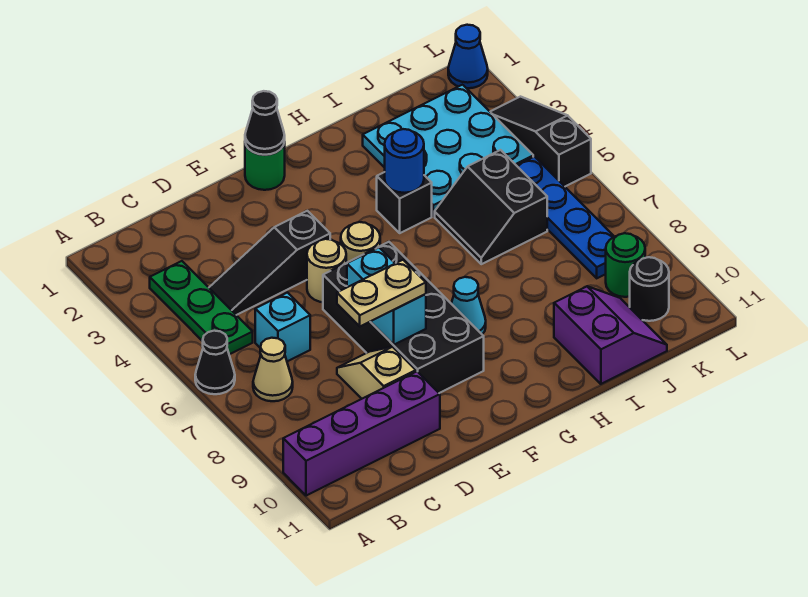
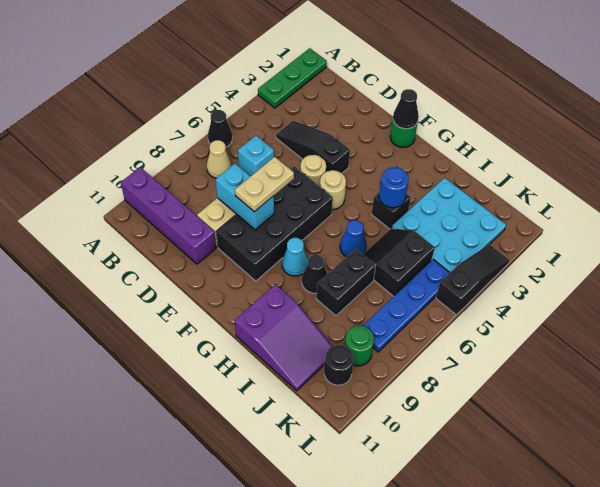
green 1x3 plate [150,261,253,354] -> green 1x3 plate moved to [258,48,327,108]
tan 1x2 plate [337,260,426,326] -> tan 1x2 plate turned to [235,157,294,212]
cyan 1x2 brick [347,247,426,345] -> cyan 1x2 brick turned to [216,164,274,230]
none -> black 1x1 cone [302,255,327,293]
none -> black 1x2 brick [317,249,376,316]
purple 2x2 slope [554,286,667,384] -> purple 2x3 slope [235,284,332,391]
blue 1x1 cone [448,25,488,88] -> blue 1x1 cone moved to [340,220,366,257]

